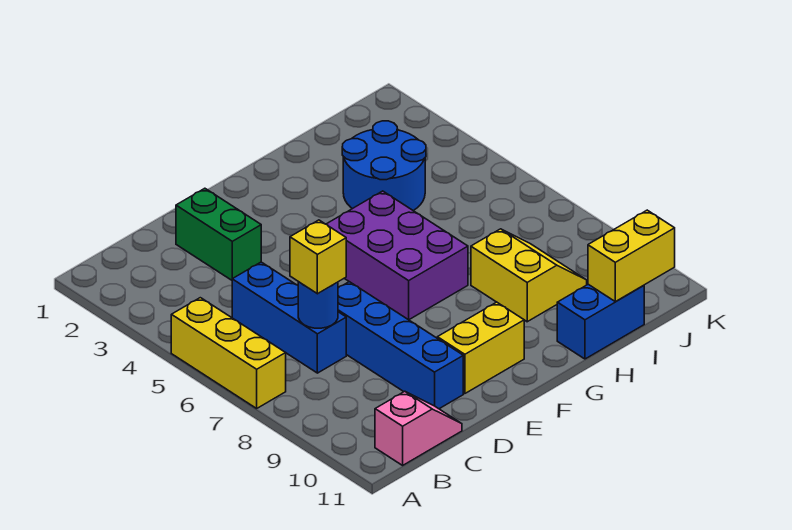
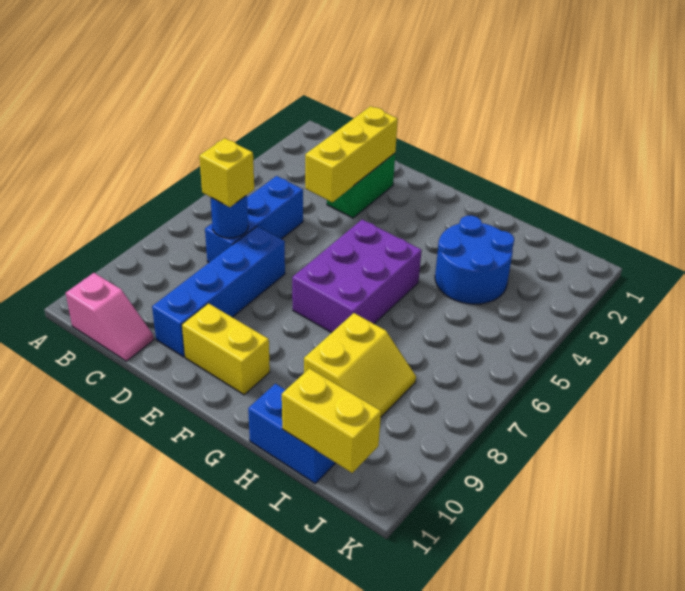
yellow 1x3 brick [171,298,286,408] -> yellow 1x3 brick moved to [305,106,398,202]

